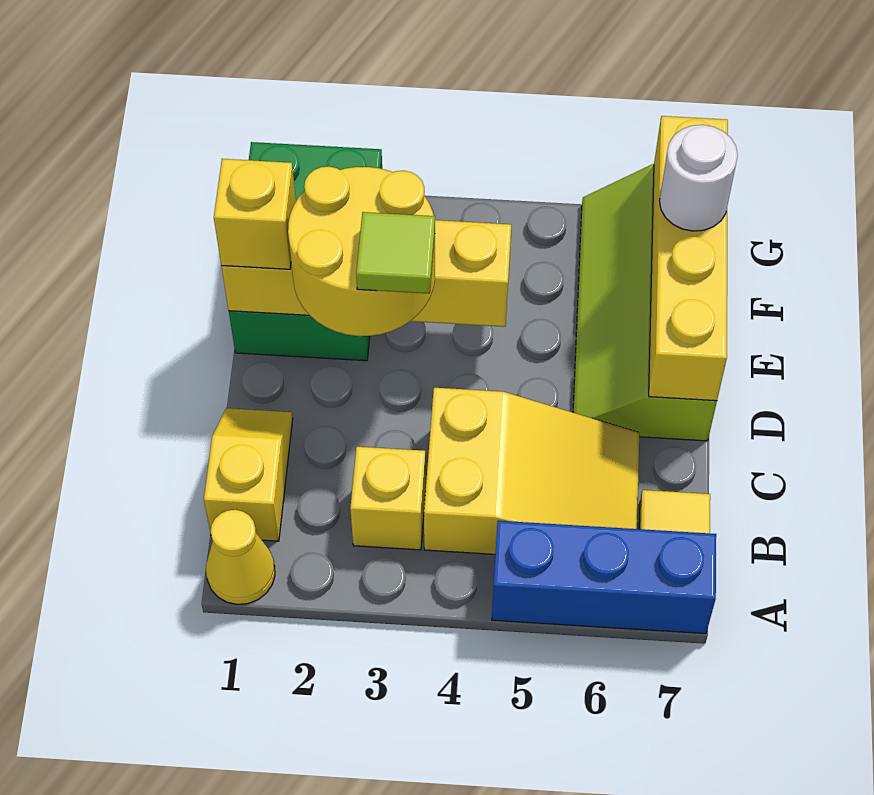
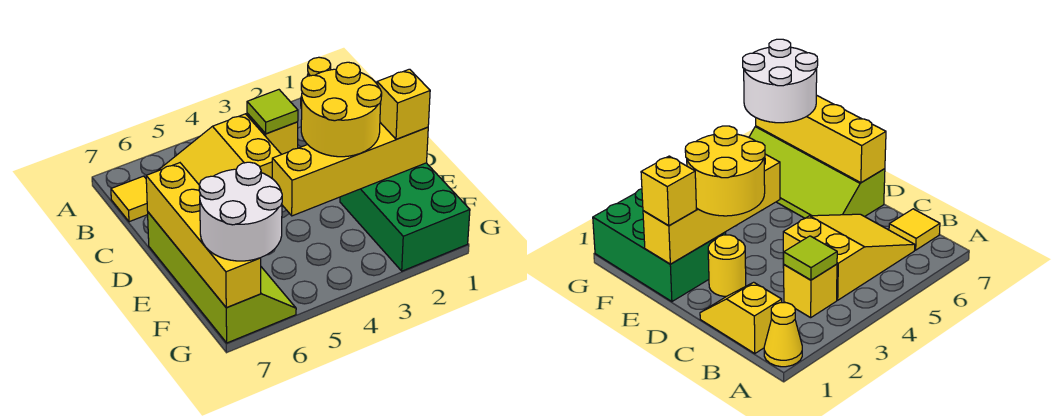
blue 1x3 brick [492,521,716,634] -> none
none -> yellow 1x1 round brick [708,235,746,296]
lime 1x1 tile [356,212,435,294] -> lime 1x1 tile moved to [247,90,298,134]
white 1x1 round brick [659,125,738,231] -> white 2x2 round brick [199,162,282,261]

